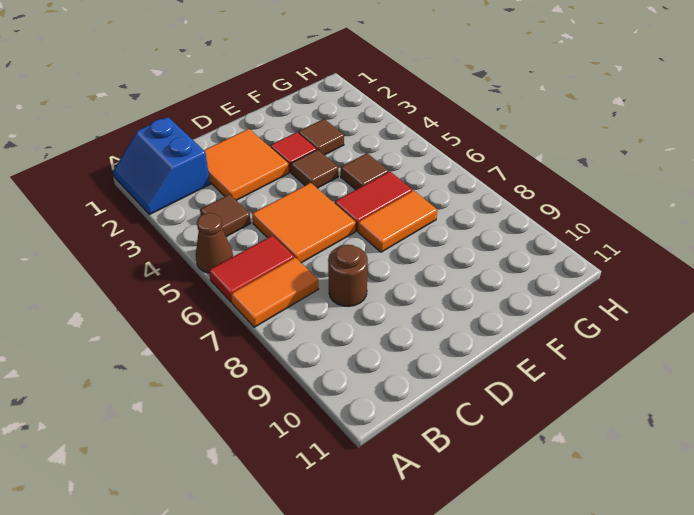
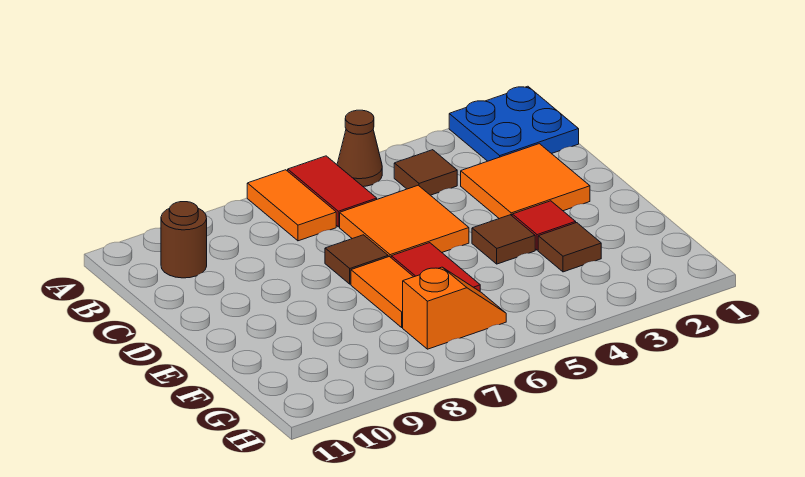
blue 2x2 slope [113,117,210,215] -> blue 2x2 plate [449,86,579,161]
brown 1x1 round brick [328,245,368,306] -> brown 1x1 round brick moved to [161,202,207,278]
brown 1x1 tile [341,153,389,190] -> brown 1x1 tile moved to [325,235,388,284]
none -> orange 1x2 slope [403,267,506,349]

